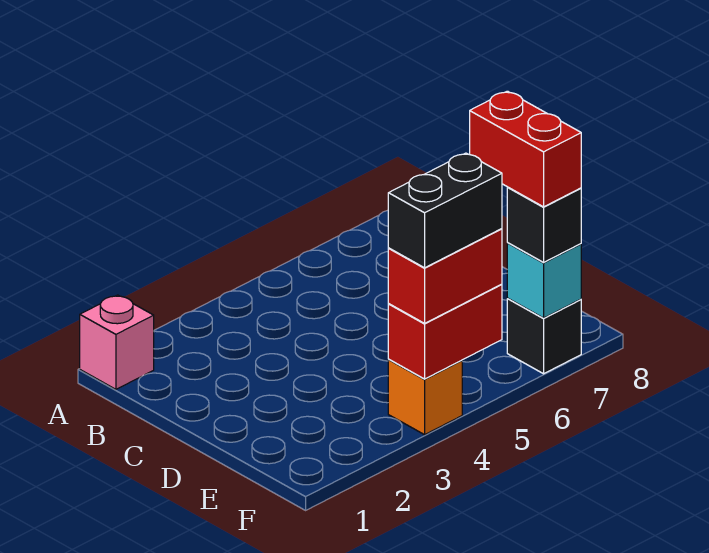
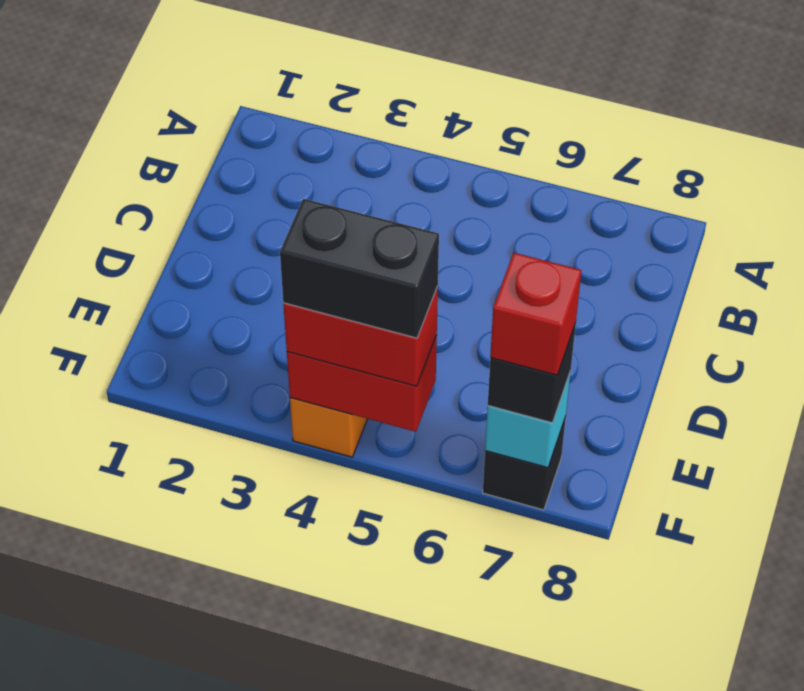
pink 1x1 brick [80,295,154,389] -> none
red 1x2 brick [470,91,581,207] -> red 1x1 brick [490,253,581,375]

